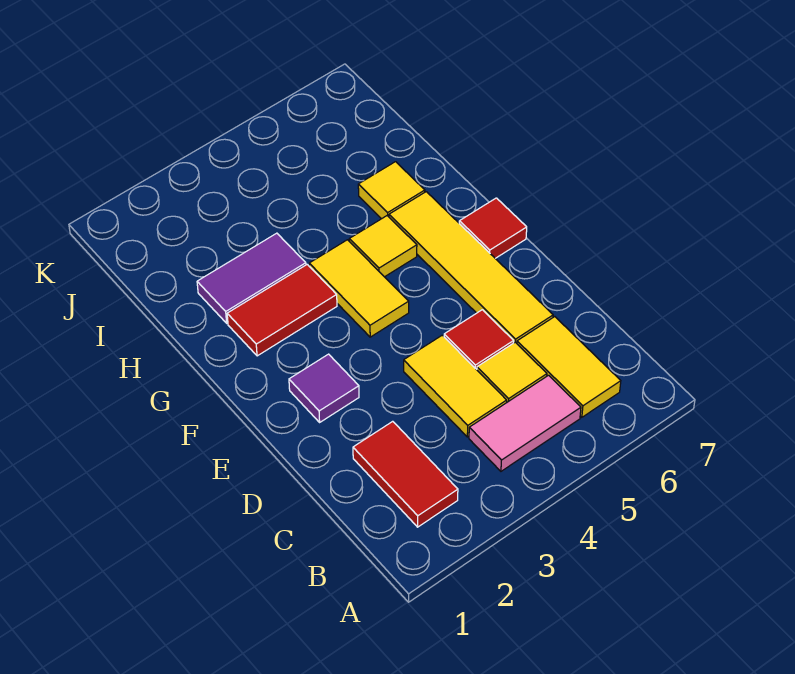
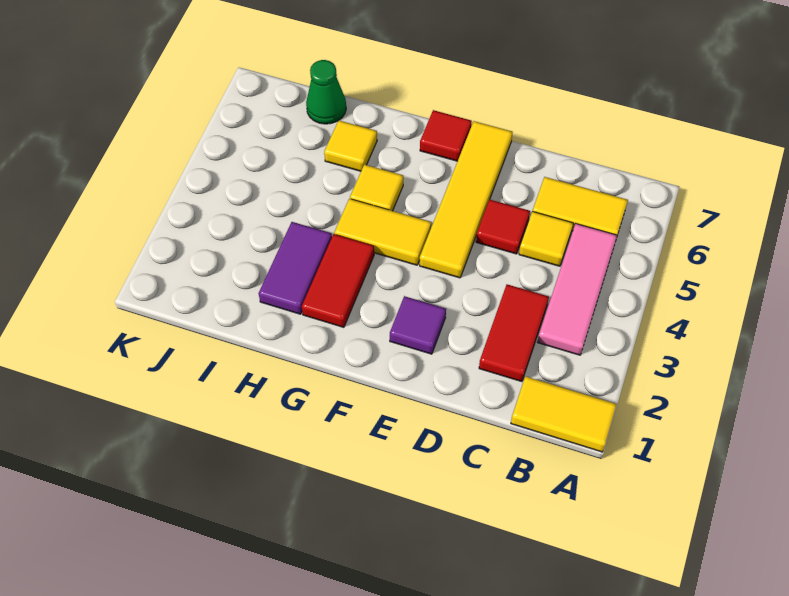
red 1x2 tile [353,421,458,527] -> red 1x2 tile turned to [479,284,549,382]
pink 1x2 tile [469,375,581,471] -> pink 1x3 tile [538,224,617,355]
yellow 1x2 tile [404,335,507,437] -> yellow 1x2 tile moved to [511,376,617,452]
yellow 1x4 tile [389,192,553,343] -> yellow 1x4 tile turned to [420,121,512,278]
none -> green 1x1 cone [306,60,346,124]

